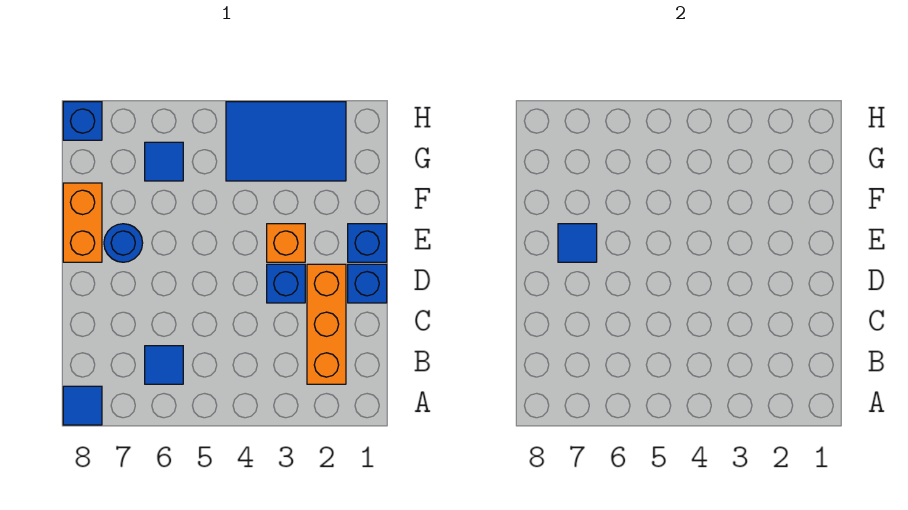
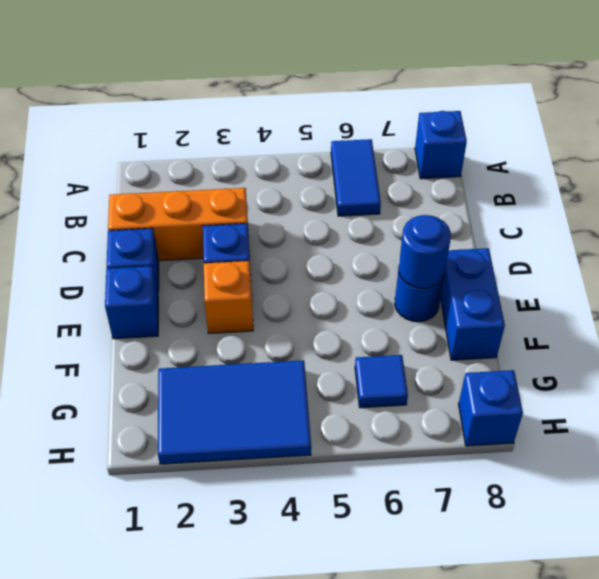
blue 1x1 tile [63,386,102,425] -> blue 1x1 brick [415,111,467,179]
orange 1x3 brick [307,264,346,384] -> orange 1x3 brick turned to [108,188,249,261]
blue 1x1 tile [145,346,183,384] -> blue 1x2 tile [331,139,381,216]
blue 1x1 tile [558,224,597,262] -> blue 1x1 round brick [399,215,451,288]
orange 1x2 brick [63,183,102,262] -> blue 1x2 brick [440,248,505,360]

